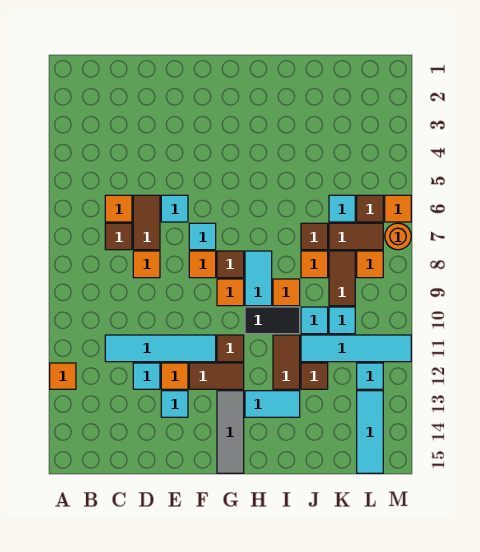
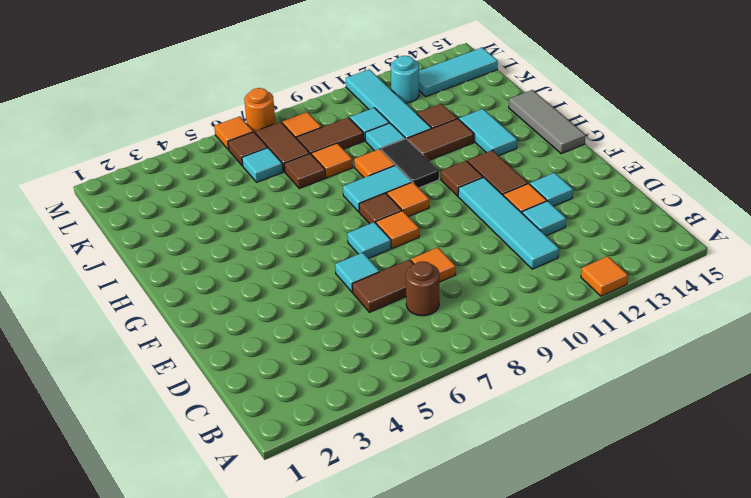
orange 1x1 tile [105,195,132,222] -> none
brown 1x1 tile [105,223,132,250] -> brown 1x1 round brick [406,261,439,316]
grey 1x3 tile [217,391,244,473] -> grey 1x3 tile turned to [509,90,586,154]
cyan 1x1 tile [357,363,383,389] -> cyan 1x1 round brick [391,56,419,103]

